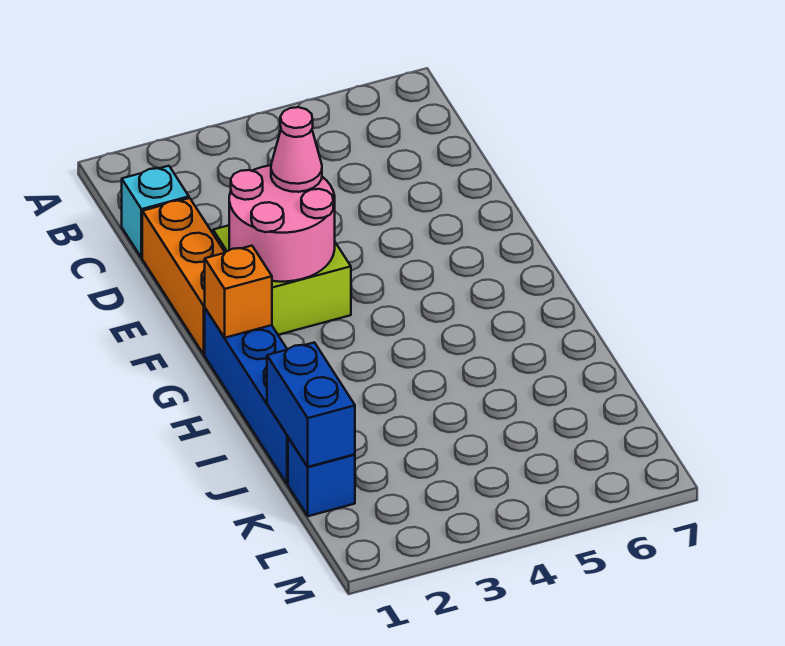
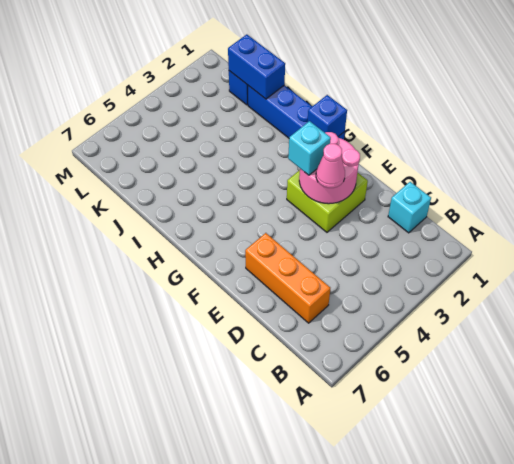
orange 1x3 brick [142,198,225,355] -> orange 1x3 brick moved to [245,233,330,323]
none -> cyan 1x1 brick [288,121,331,175]
orange 1x1 brick [205,246,272,338] -> blue 1x1 brick [307,95,347,137]

